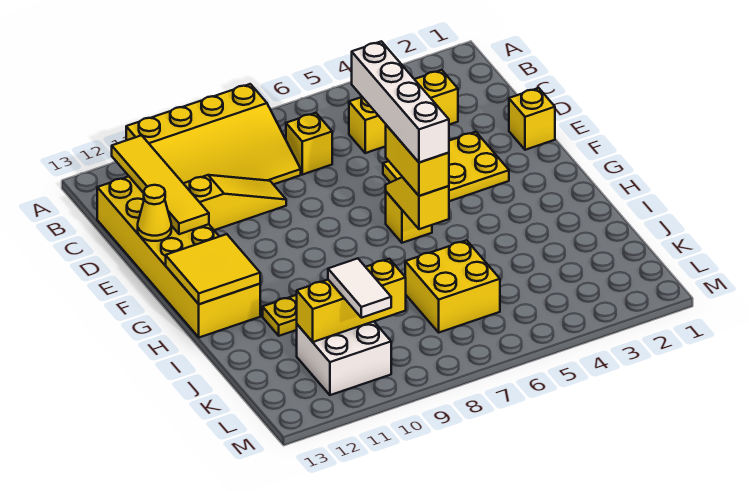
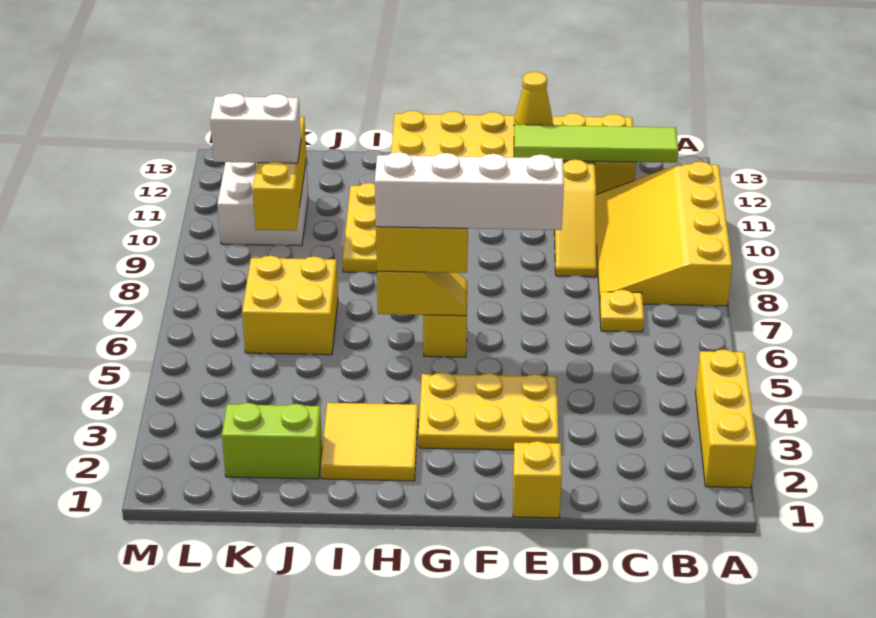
yellow 1x4 tile [112,135,209,234] -> lime 1x4 tile [514,125,678,163]
yellow 1x3 brick [349,70,458,153] -> yellow 1x3 brick moved to [696,349,757,488]
yellow 1x1 brick [286,113,332,175] -> yellow 1x1 plate [600,290,644,332]
yellow 2x3 plate [383,132,509,201] -> yellow 2x3 plate turned to [419,372,558,450]
yellow 2x2 tile [166,234,260,304] -> yellow 2x2 tile moved to [320,403,418,481]
none -> lime 1x2 brick [222,403,322,479]
white 1x2 tile [328,258,391,318] -> white 1x2 brick [210,93,301,163]

